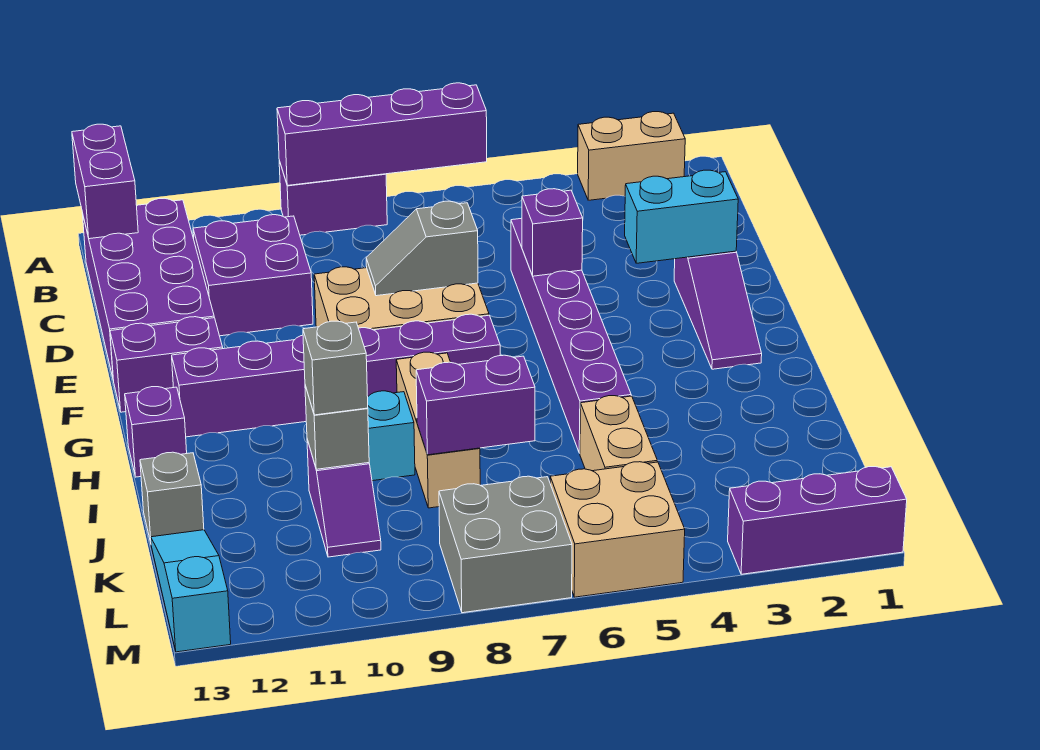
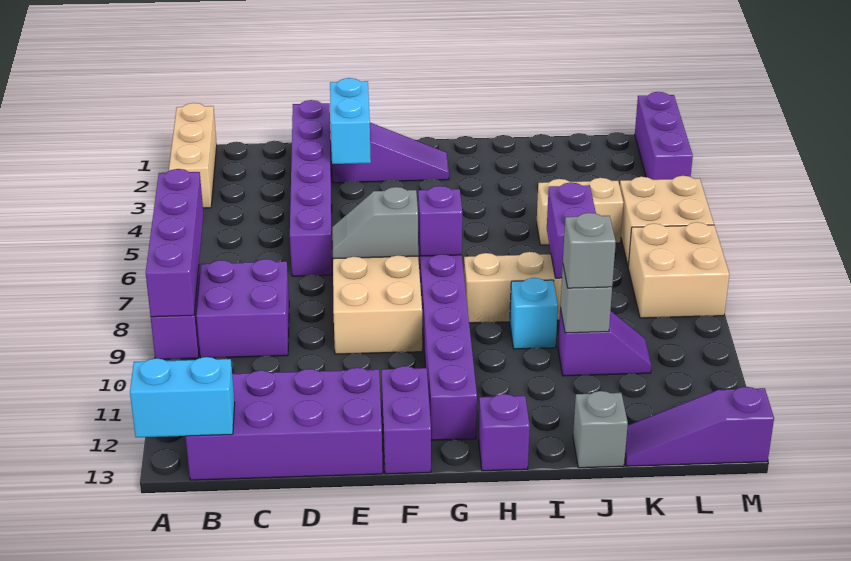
tan 1x2 brick [578,112,685,200] -> tan 1x3 brick [169,103,217,208]
purple 1x2 brick [72,124,138,239] -> cyan 1x2 brick [130,357,235,437]
purple 2x2 brick [193,215,313,336] -> purple 2x2 brick moved to [196,259,289,358]
purple 1x6 brick [511,218,631,453] -> purple 1x6 brick turned to [290,100,332,276]
purple 1x1 brick [522,189,583,276] -> purple 1x1 brick moved to [418,186,462,256]
grey 1x2 slope [366,201,478,296] -> grey 1x2 slope turned to [332,187,418,259]
cyan 1x3 slope [151,530,231,652] -> purple 1x3 slope [625,387,774,466]
grey 2x2 brick [439,476,572,613] -> tan 2x2 brick [628,222,729,318]

